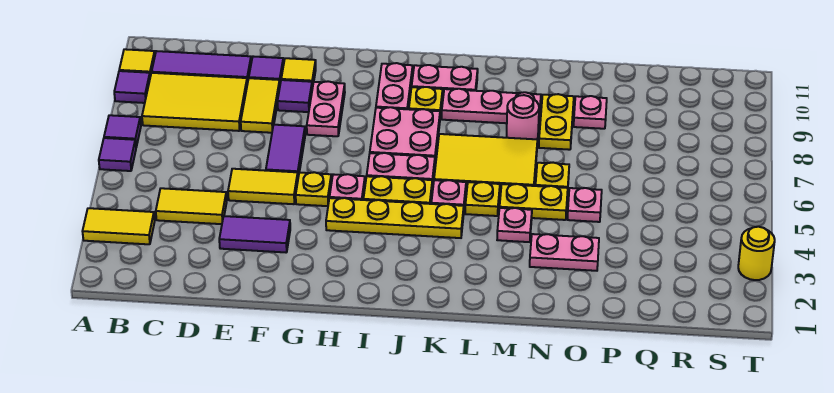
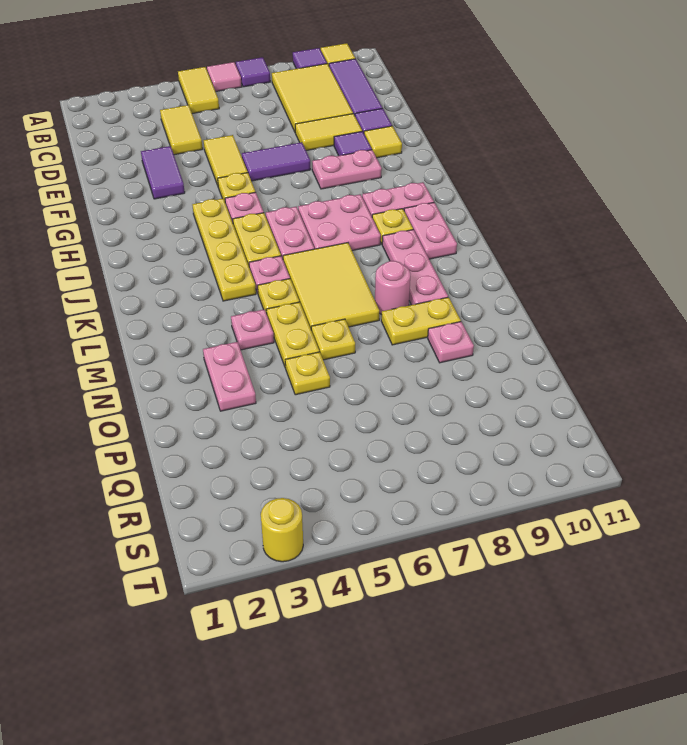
yellow 1x2 tile [83,208,155,244] -> yellow 1x2 tile moved to [178,67,219,114]
purple 1x1 tile [99,138,136,171] -> pink 1x1 tile [207,62,242,92]
pink 1x1 plate [567,188,602,222] -> yellow 1x1 plate [285,352,330,395]

